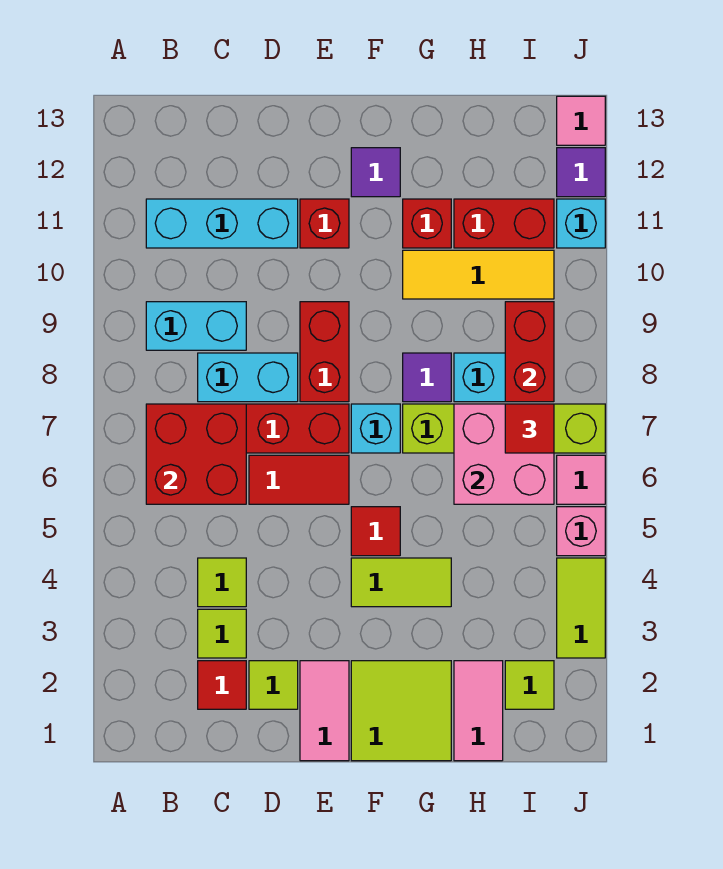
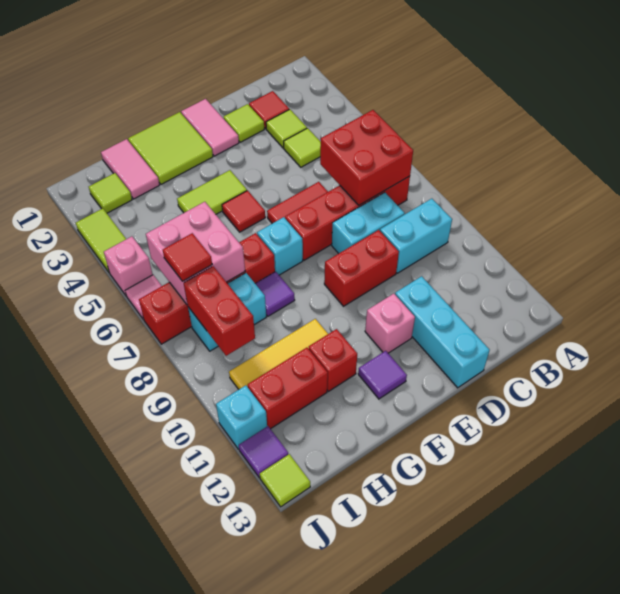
cyan 1x3 brick [146,199,298,248] -> cyan 1x3 brick turned to [395,276,490,388]
red 1x2 brick [300,302,349,402] -> red 1x2 brick turned to [324,230,399,306]
red 1x1 brick [300,199,349,248] -> pink 1x1 brick [365,294,415,353]
lime 1x4 brick [403,404,605,453] -> red 1x4 brick [139,233,275,344]
pink 1x1 tile [557,96,605,145] -> lime 1x1 tile [260,454,310,507]

